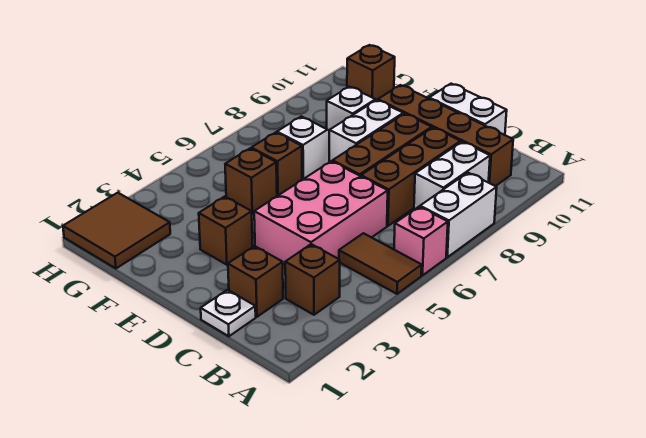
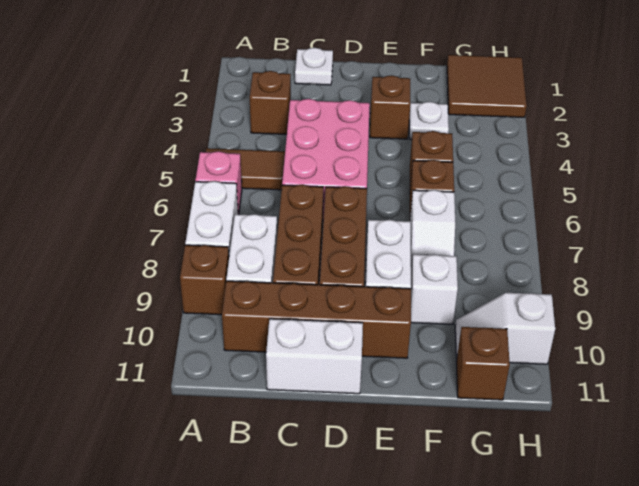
brown 1x1 brick [228,246,283,317] -> brown 1x1 brick moved to [180,245,229,315]
none -> white 1x1 plate [409,102,449,139]
none -> white 1x2 slope [455,293,555,364]

